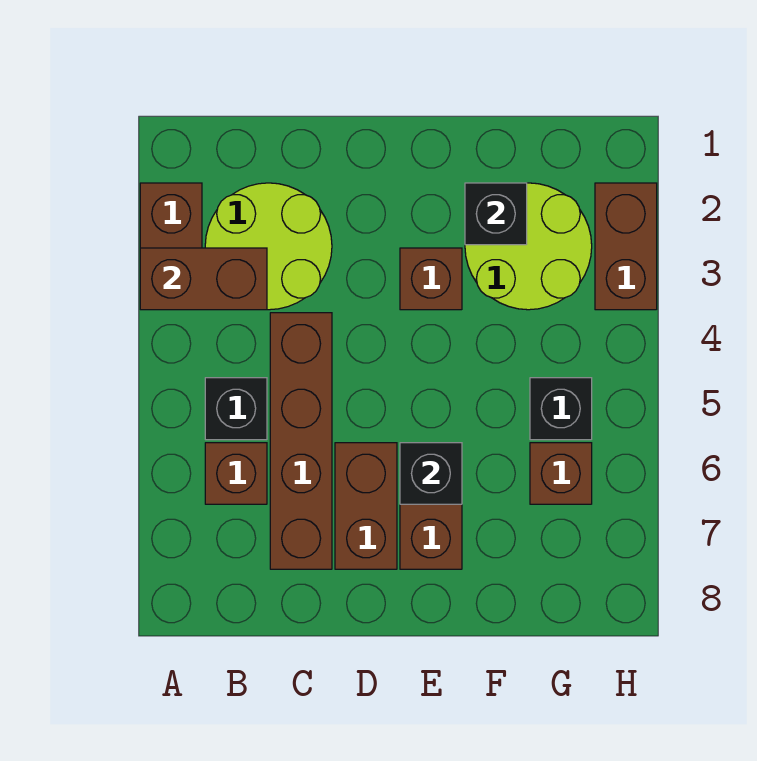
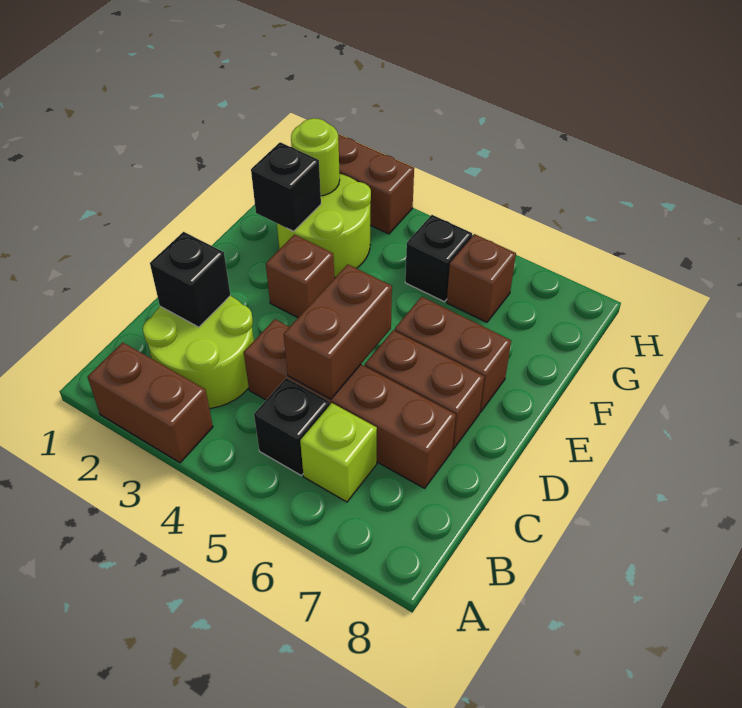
brown 1x2 brick [140,248,267,310] -> brown 1x2 brick moved to [284,264,392,399]
brown 1x1 brick [205,443,267,504] -> lime 1x1 brick [300,403,377,502]
black 1x1 brick [400,443,462,504] -> black 1x1 brick moved to [150,232,230,327]
none -> lime 1x1 round brick [291,118,340,196]

